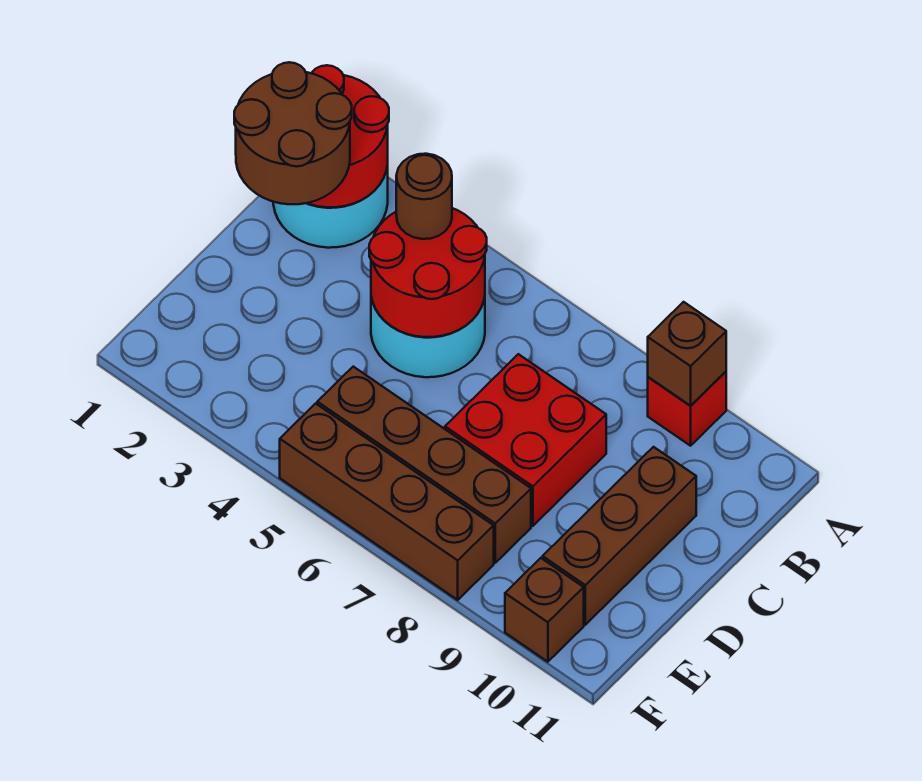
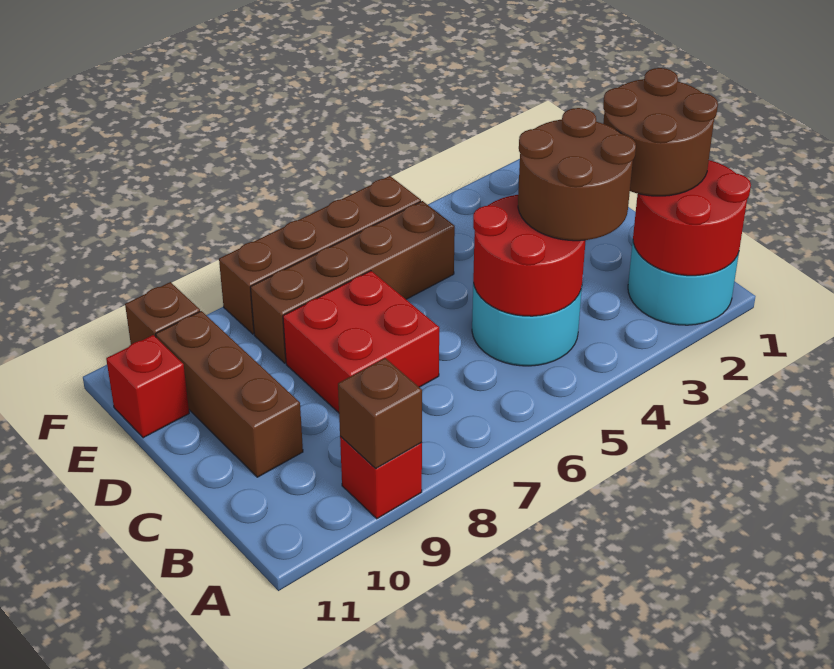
brown 1x1 round brick [396,154,452,239] -> brown 2x2 round brick [518,108,636,241]
none -> red 1x1 brick [106,335,189,438]

